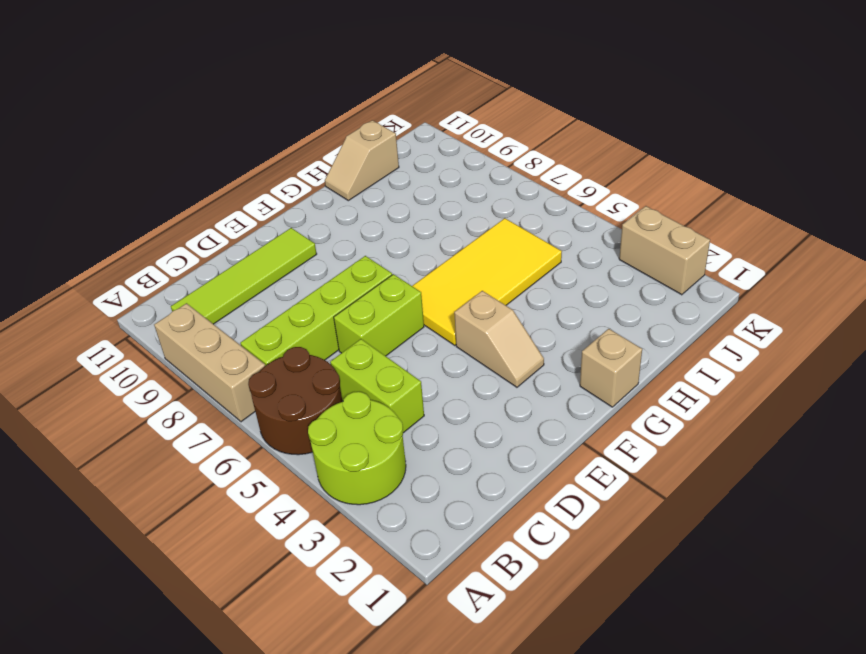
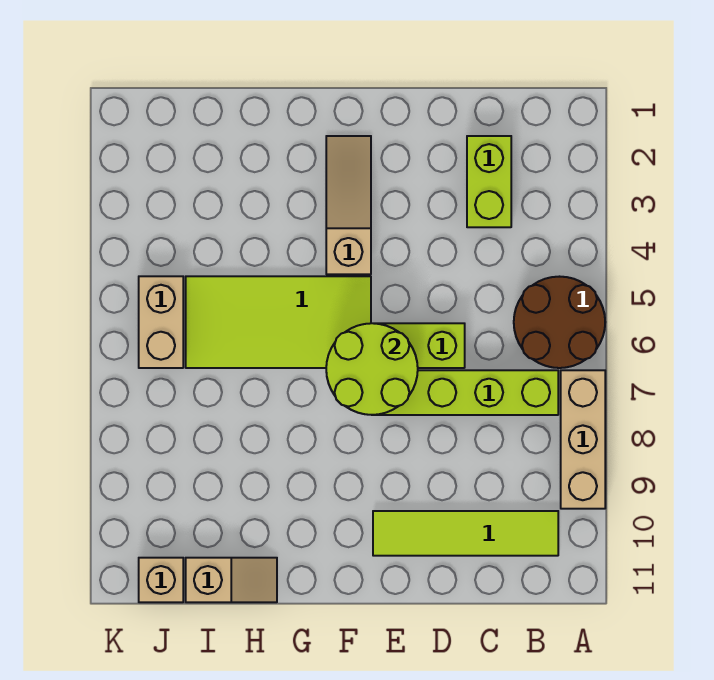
lime 2x2 round brick [308,392,406,505] -> lime 2x2 round brick moved to [326,323,418,415]
lime 1x2 brick [330,339,424,433] -> lime 1x2 brick moved to [467,136,511,227]
tan 1x2 slope [454,291,544,387] -> tan 1x3 slope [326,136,371,274]
yellow 2x4 tile [412,218,562,346] -> lime 2x4 tile [186,276,371,368]
tan 1x1 brick [580,329,642,407] -> tan 1x1 brick moved to [139,558,183,602]
tan 1x2 brick [619,206,710,295] -> tan 1x2 brick moved to [139,276,183,368]

